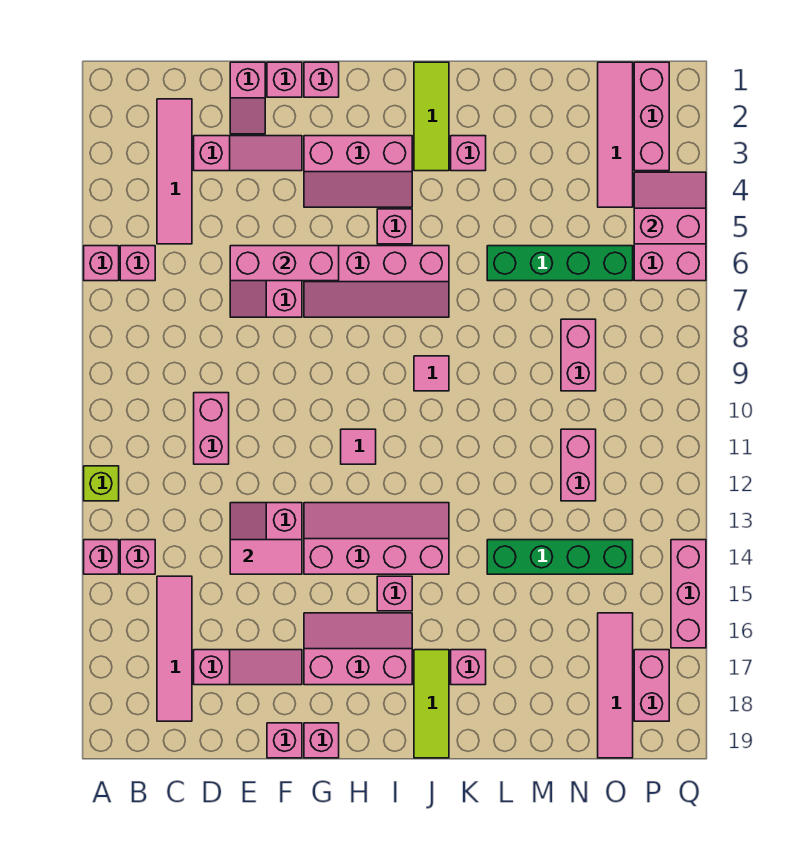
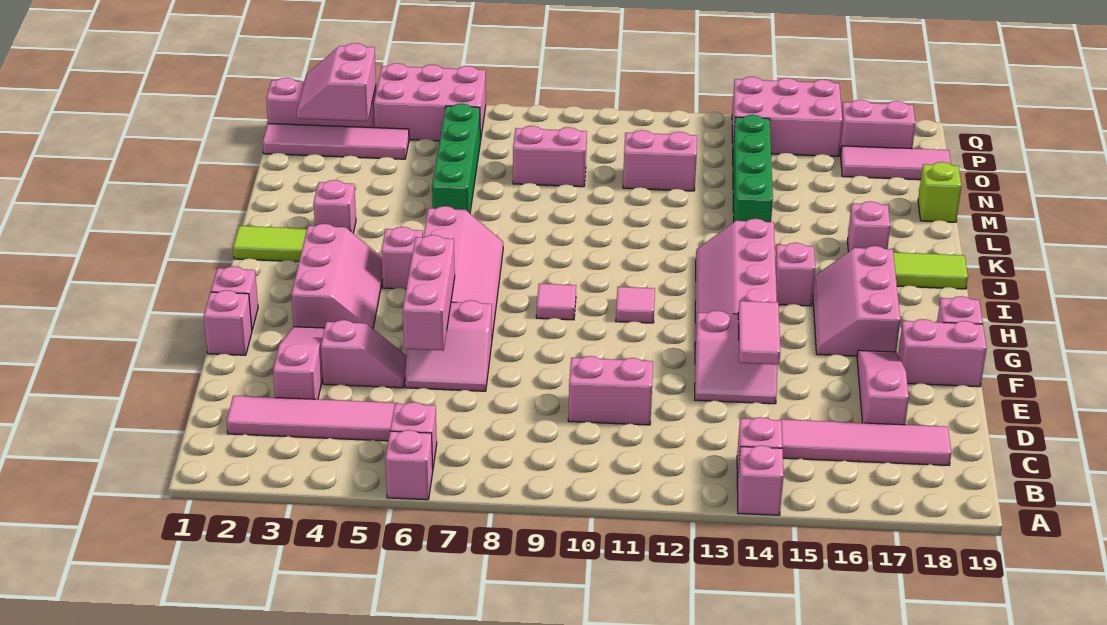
lime 1x1 brick [84,466,119,501] -> lime 1x1 brick moved to [918,162,961,222]
pink 1x2 slope [230,62,265,134] -> pink 1x2 slope moved to [321,320,407,388]
pink 1x1 brick [267,723,302,758] -> pink 1x2 brick [898,319,987,387]
pink 1x1 tile [414,356,449,391] -> pink 1x1 tile moved to [536,284,576,320]
pink 1x4 tile [598,613,633,758] -> pink 1x3 tile [841,146,951,180]
pink 2x2 slope [634,172,706,244] -> pink 2x2 slope moved to [297,43,376,121]
pink 1x3 brick [671,540,706,648] -> pink 2x3 brick [732,77,843,157]

